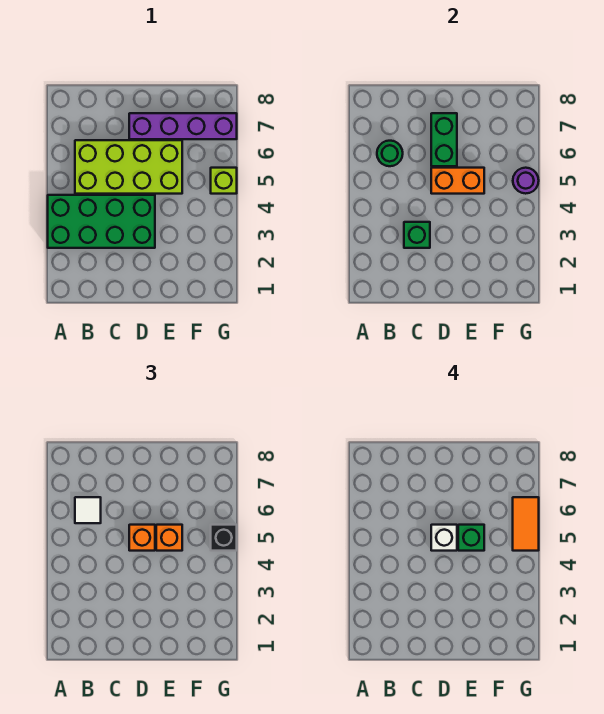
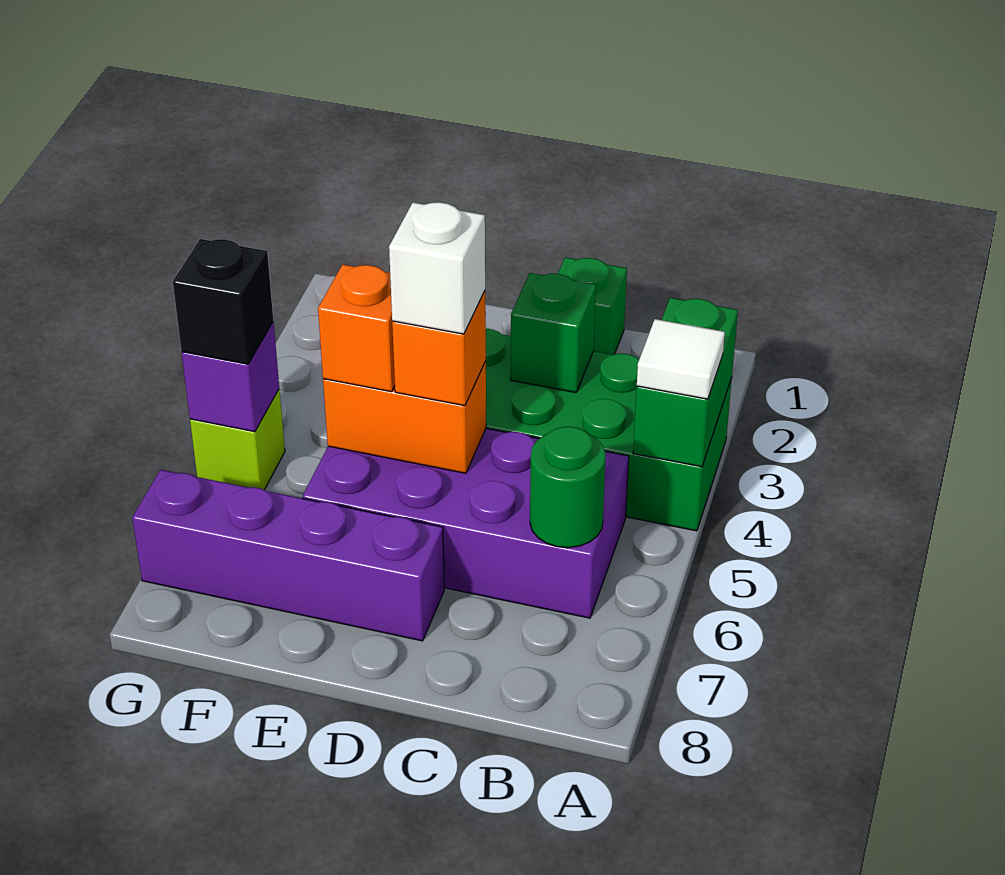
lime 2x4 brick [75,140,182,194] -> purple 2x4 brick [303,428,629,618]
white 1x1 tile [75,497,101,523] -> white 1x1 tile moved to [637,319,725,399]
green 1x2 brick [431,113,457,166] -> green 1x2 brick moved to [633,298,738,467]
green 1x1 brick [458,525,484,551] -> green 1x1 brick moved to [558,257,627,355]
purple 1x1 round brick [513,168,539,194] -> purple 1x1 brick [182,322,279,432]
orange 1x2 tile [513,497,539,551] -> none

